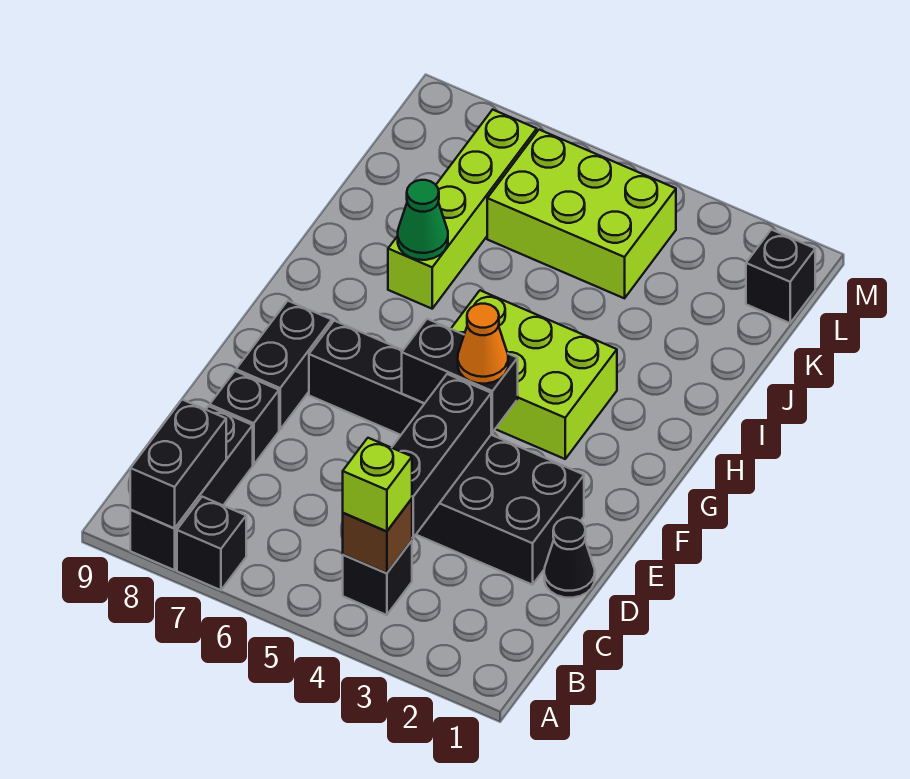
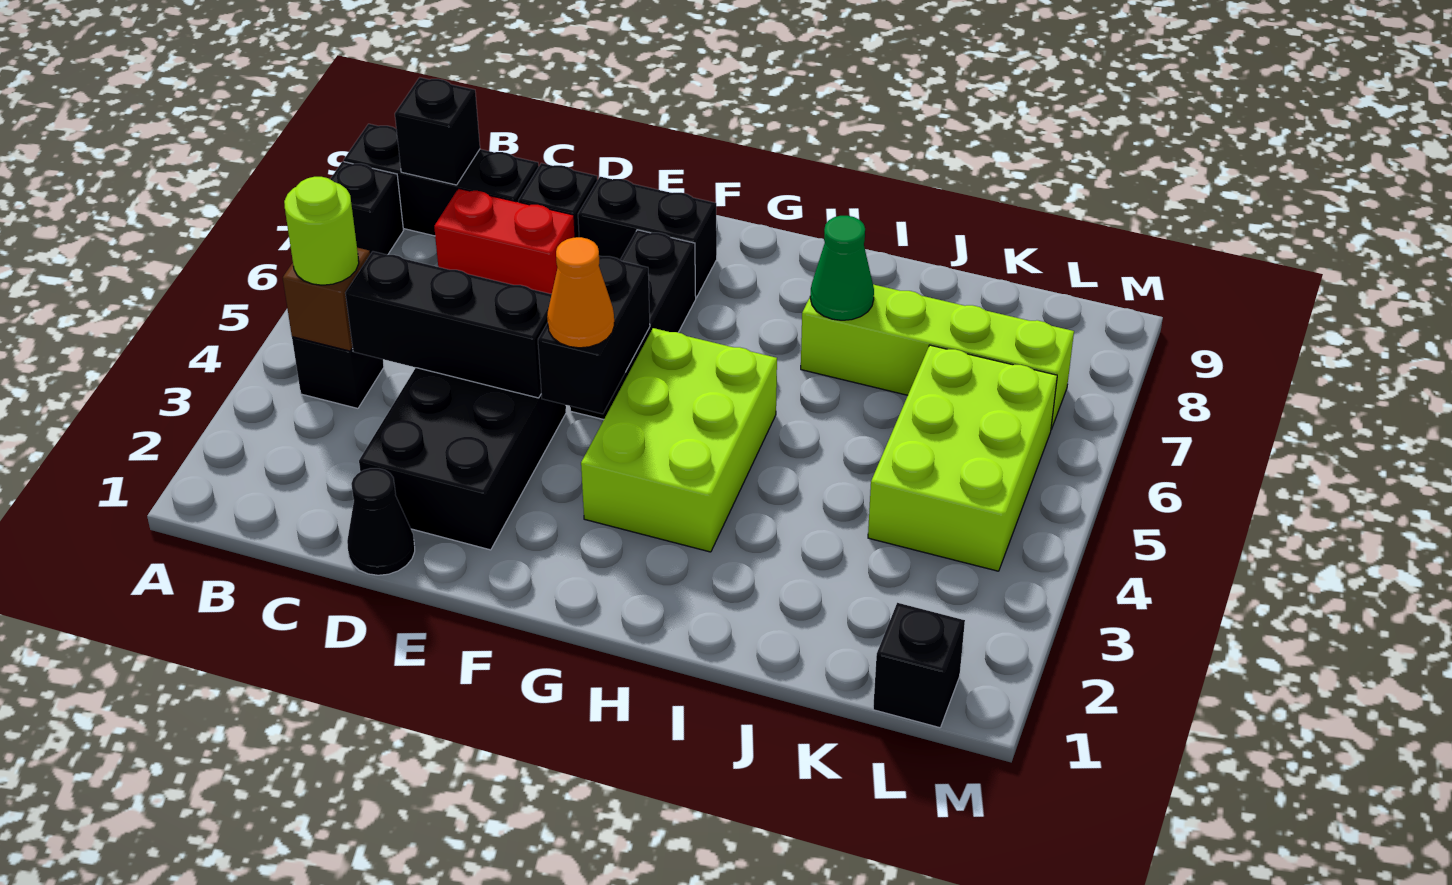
black 1x2 brick [130,400,226,528] -> black 1x1 brick [395,77,480,185]
lime 1x1 brick [343,438,412,532] -> lime 1x1 round brick [284,177,359,285]
none -> red 1x2 brick [434,188,575,294]

